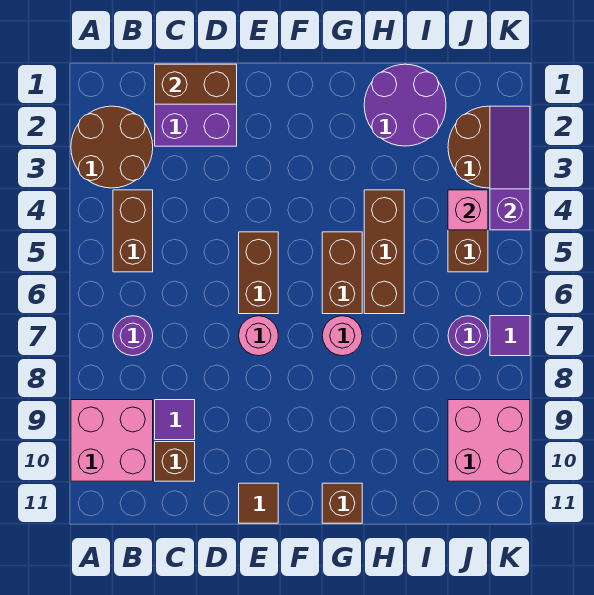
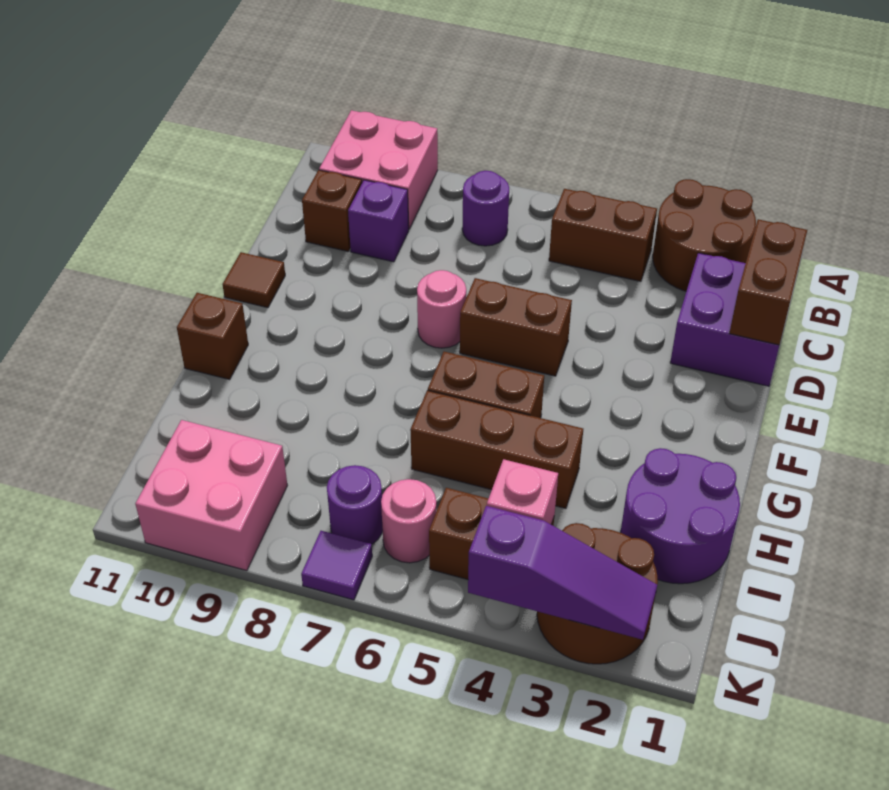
purple 1x1 tile [155,400,195,440] -> purple 1x1 brick [348,180,409,262]
pink 1x1 round brick [322,316,362,356] -> pink 1x1 round brick moved to [381,479,436,563]

